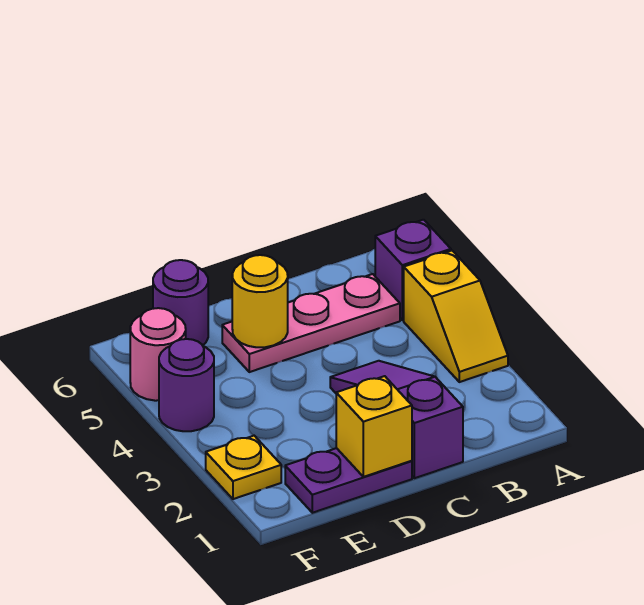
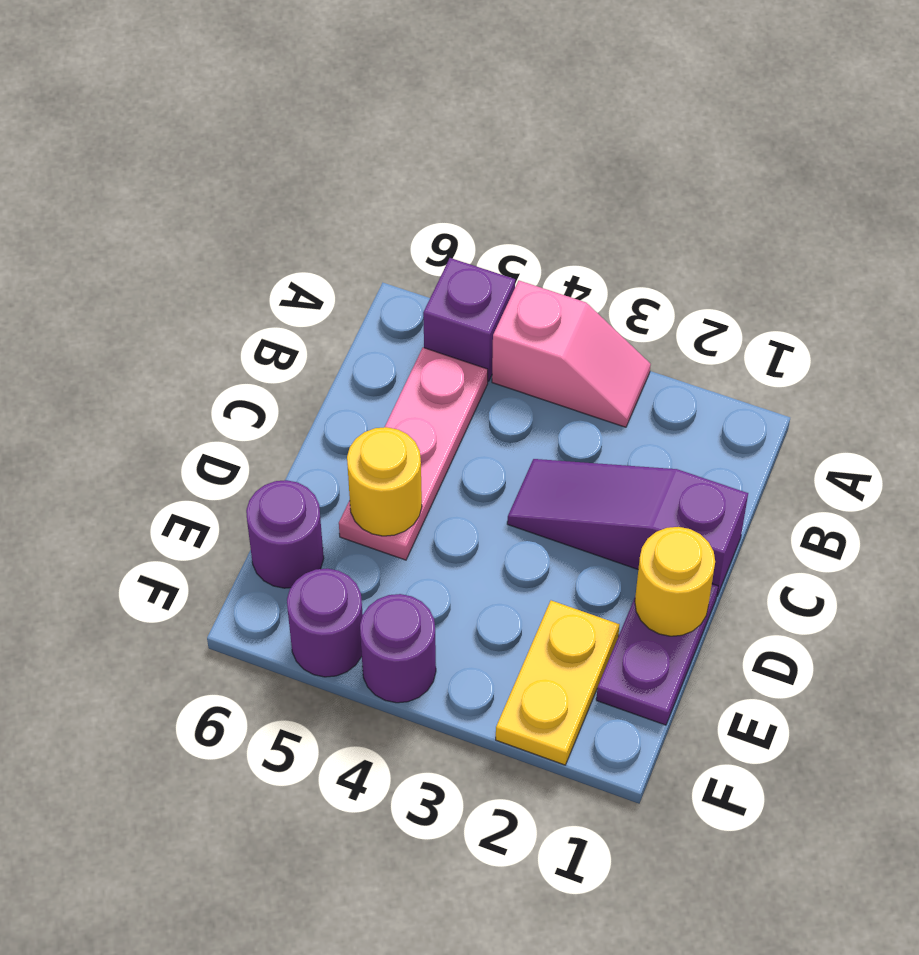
yellow 1x2 slope [404,251,508,382] -> pink 1x2 slope [492,281,651,427]
yellow 1x1 brick [336,376,412,477] -> yellow 1x1 round brick [635,527,715,636]
yellow 1x1 plate [206,436,281,499] -> yellow 1x2 plate [496,600,620,765]
pink 1x1 round brick [130,308,186,401] -> purple 1x1 round brick [287,568,363,677]

